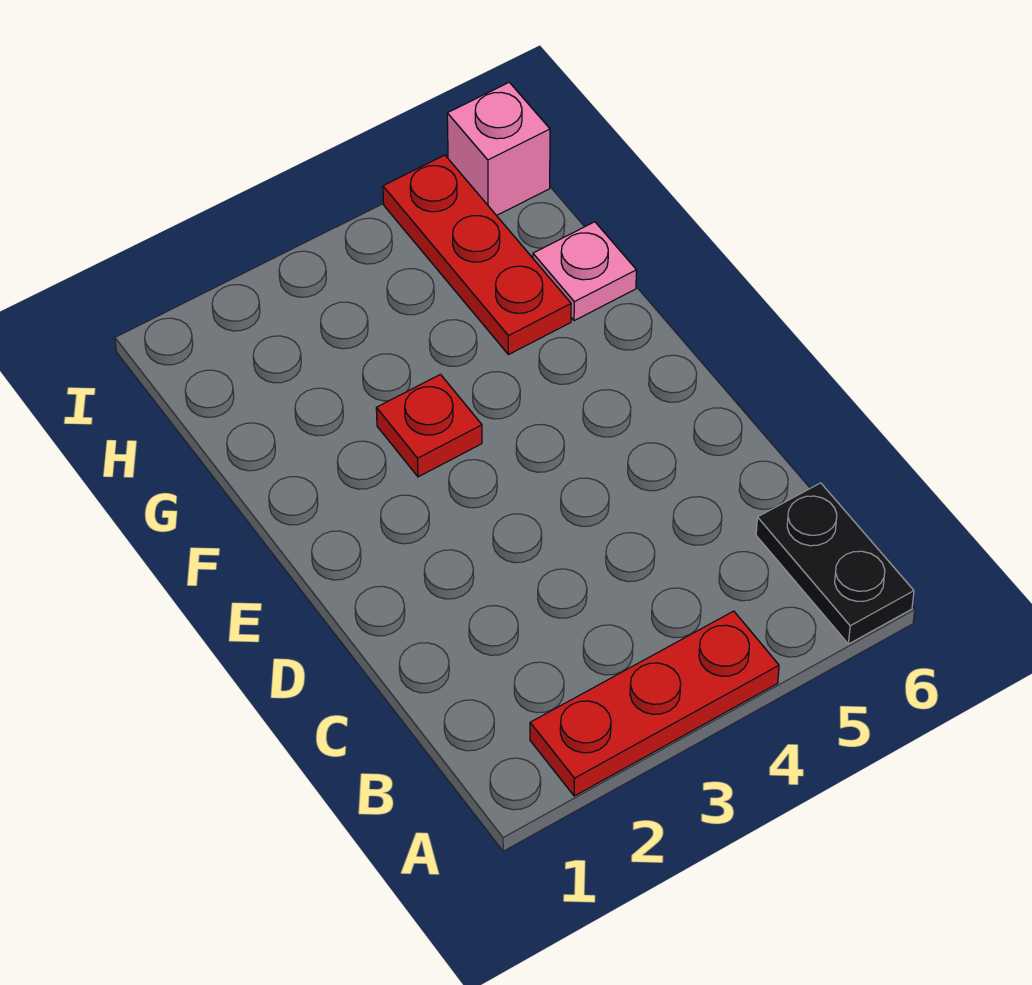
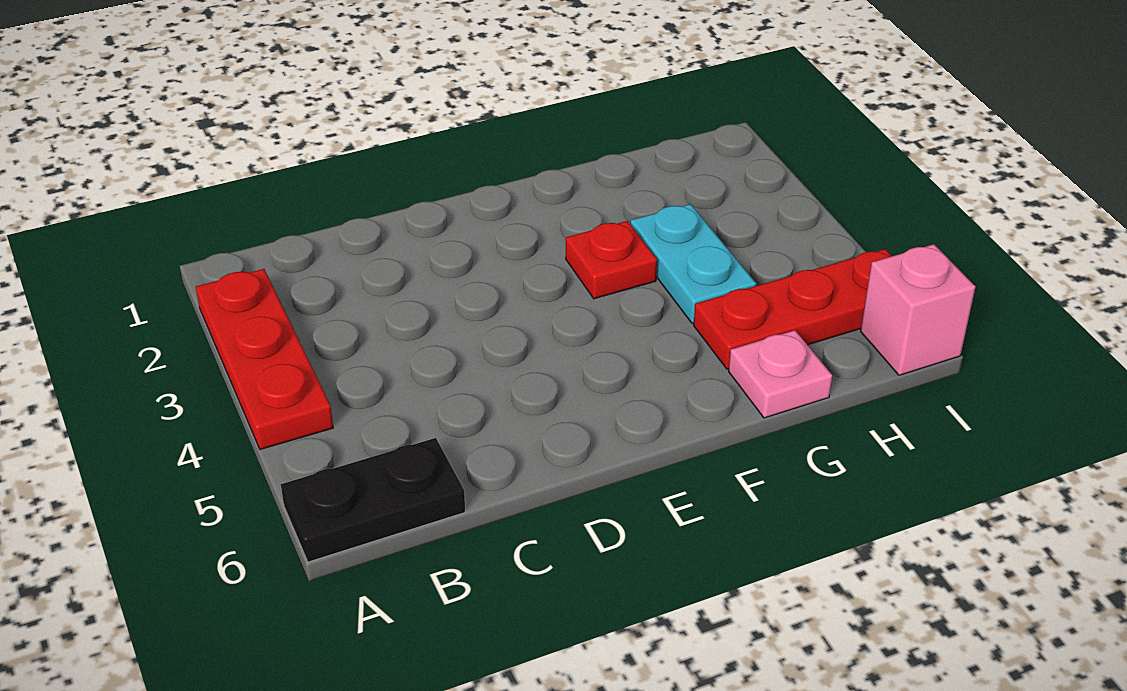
none -> cyan 1x2 plate [630,204,756,323]

